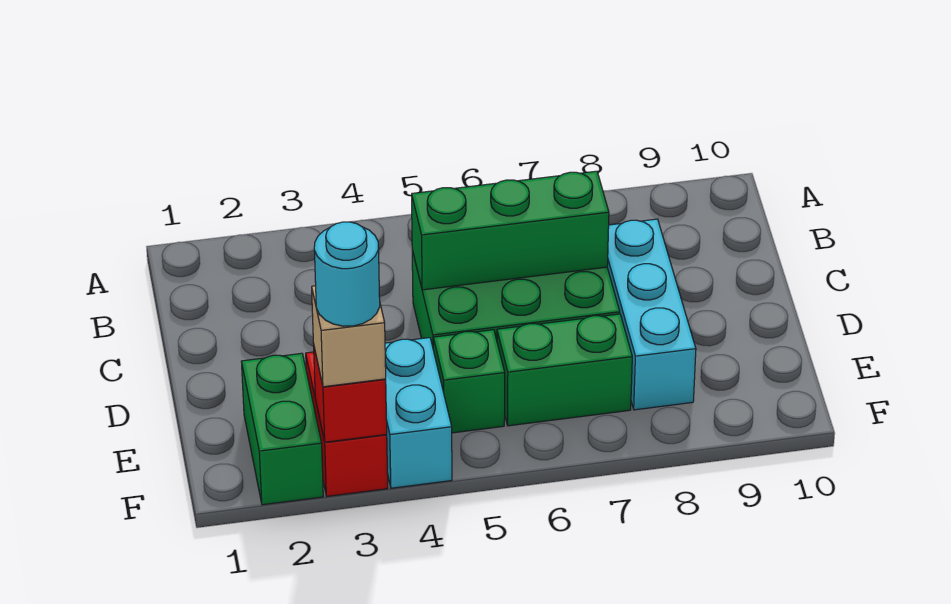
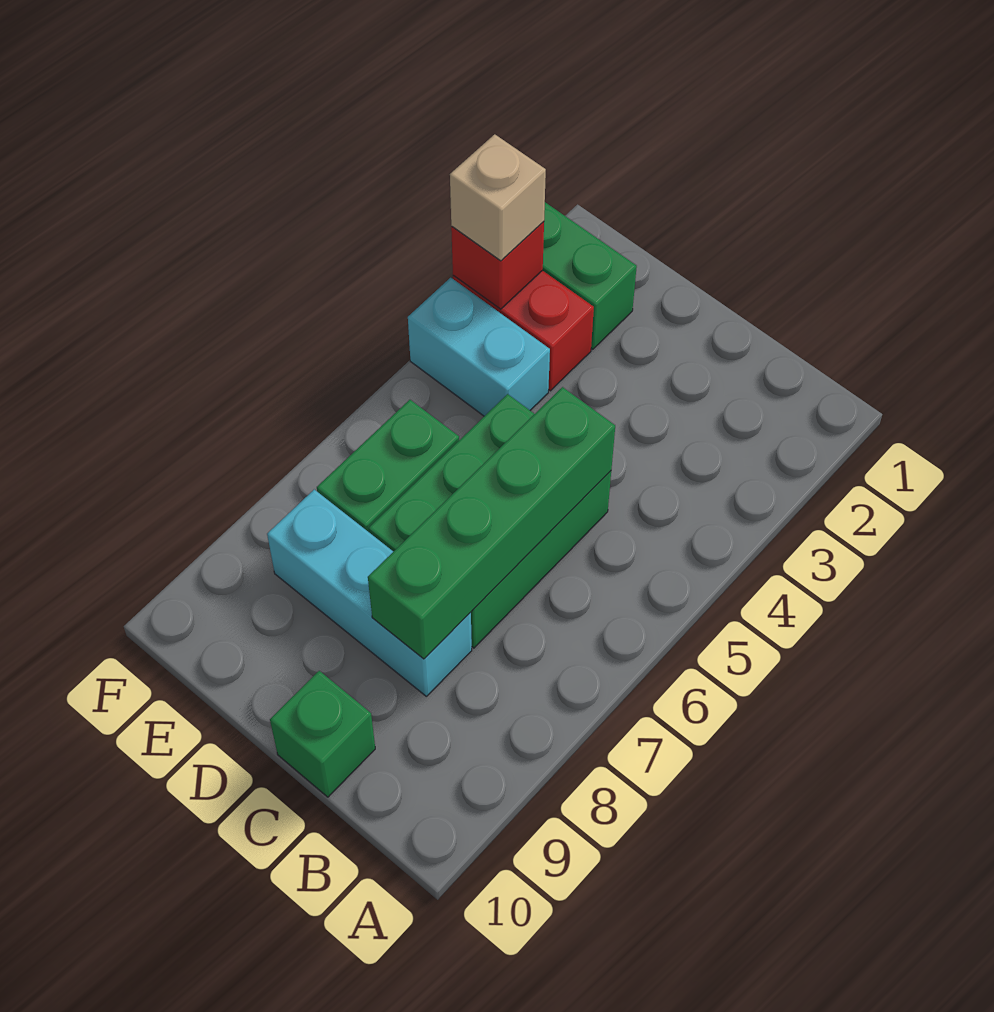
green 1x3 brick [412,171,609,290] -> green 1x4 brick [368,387,615,659]
green 1x1 brick [433,330,505,433] -> green 1x1 brick moved to [270,671,375,797]
cyan 1x1 round brick [314,222,380,326] -> none

